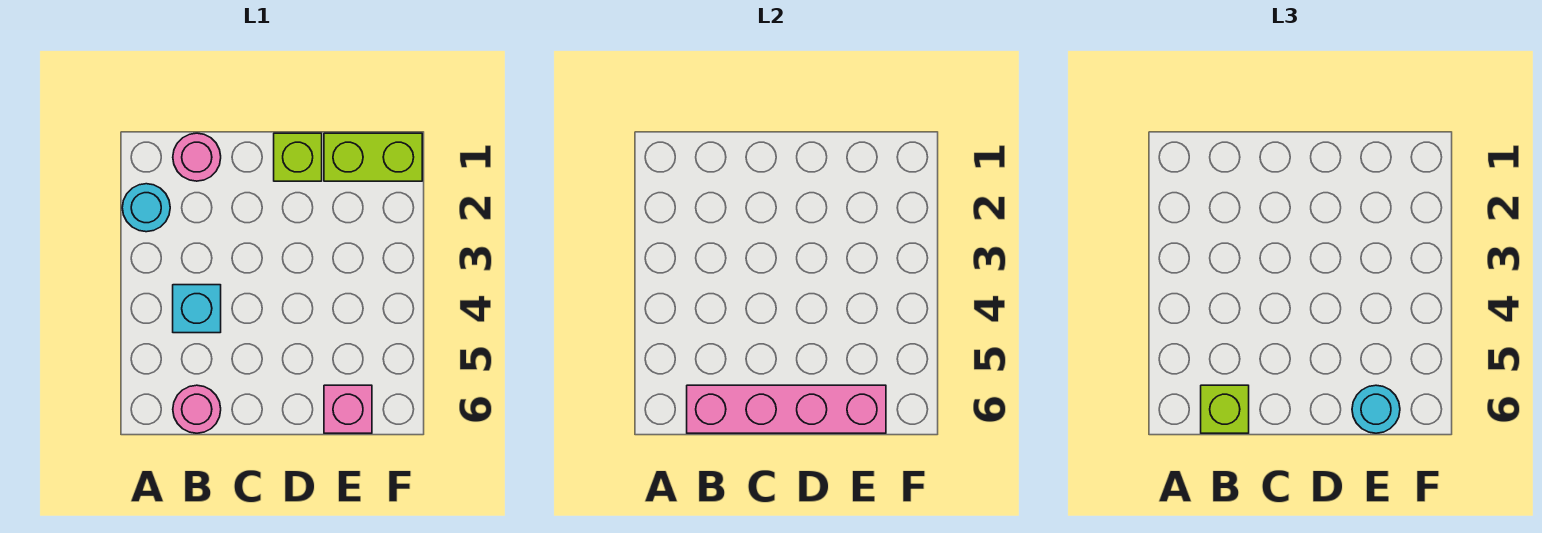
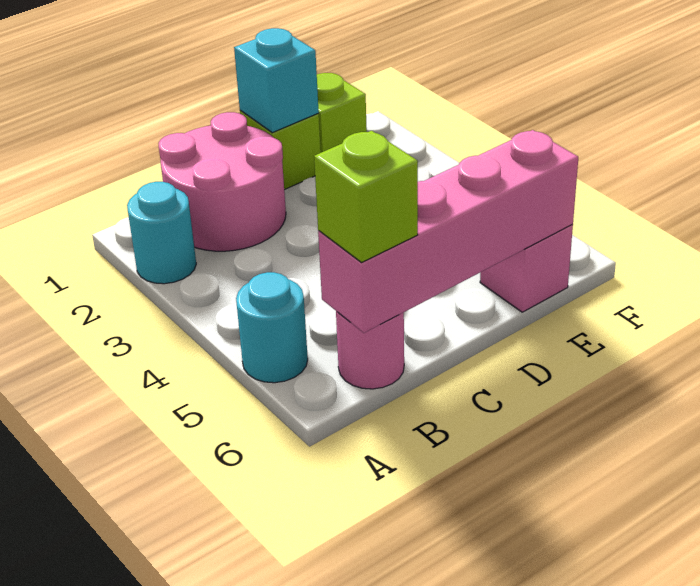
pink 1x1 round brick [173,133,221,181] -> pink 2x2 round brick [158,112,286,251]
cyan 1x1 brick [173,285,221,333] -> cyan 1x1 brick moved to [234,28,319,133]
lime 1x2 brick [324,133,422,181] -> lime 1x1 brick [317,73,367,153]
cyan 1x1 round brick [1352,385,1400,433] -> cyan 1x1 round brick moved to [236,272,308,383]

